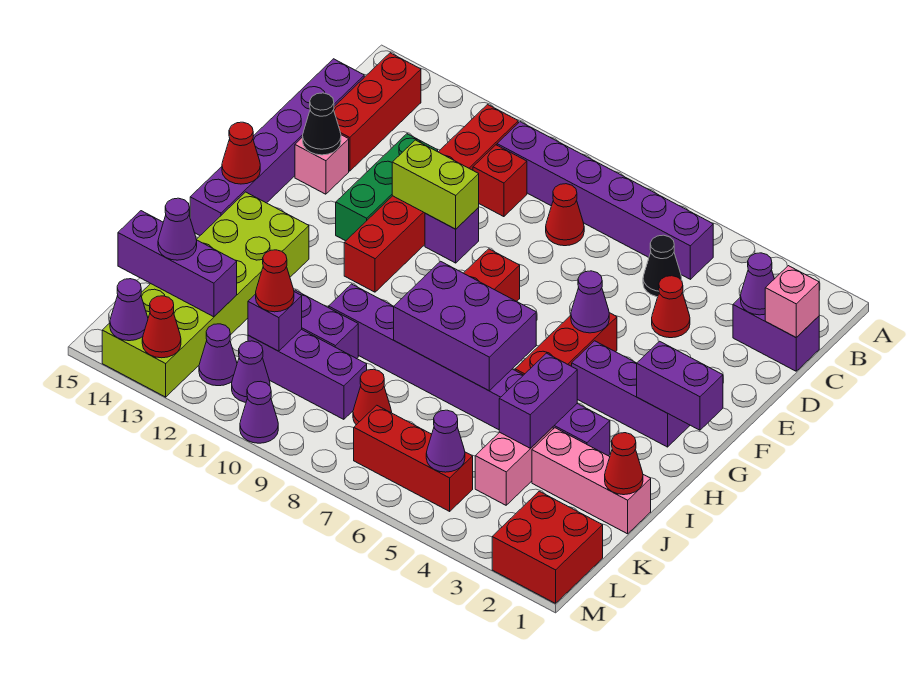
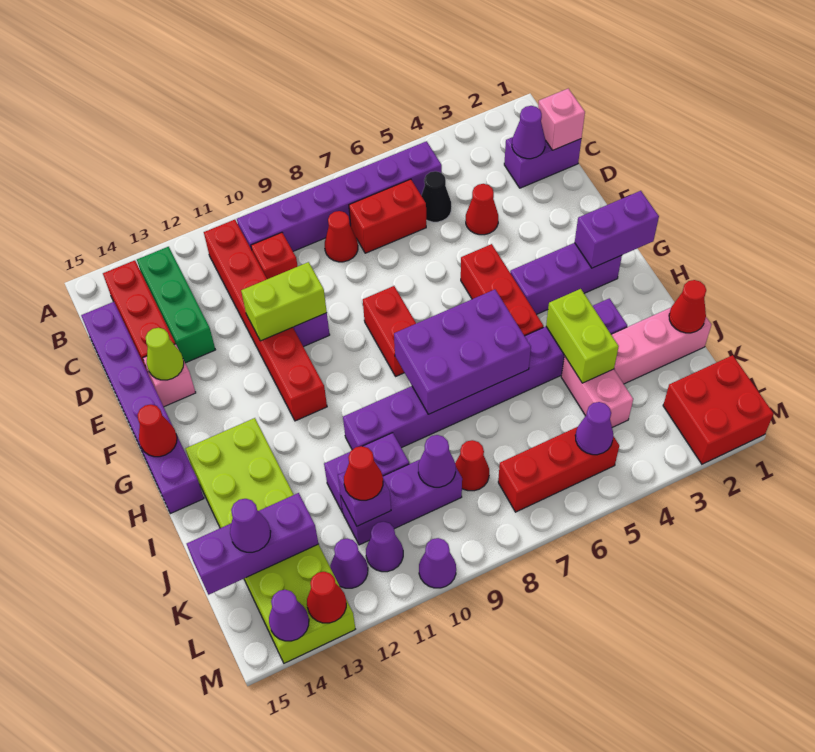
none -> red 1x2 brick [349,179,426,253]
green 1x3 brick [336,134,438,241] -> green 1x3 brick moved to [137,247,215,363]
black 1x1 cone [303,93,341,155] -> lime 1x1 cone [146,328,184,380]
purple 1x1 cone [571,271,609,333] -> purple 1x1 cone moved to [418,435,456,487]
purple 1x2 brick [499,353,577,448] -> lime 1x2 brick [546,289,619,383]

